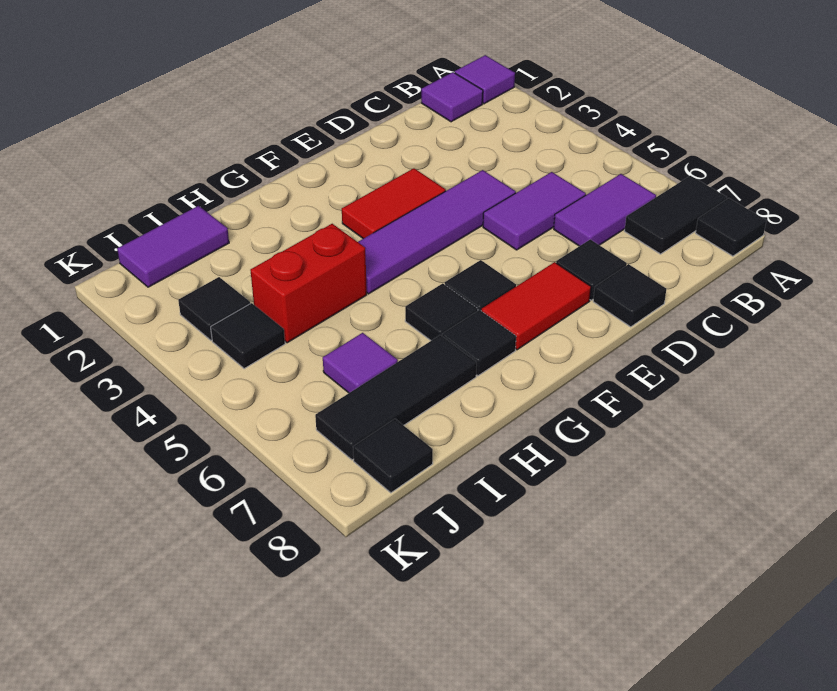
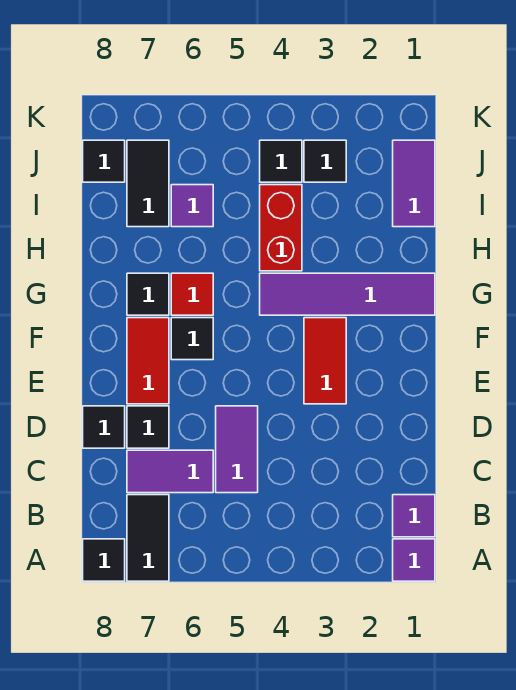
purple 1x2 tile [554,174,656,246] -> purple 1x2 tile turned to [127,450,213,493]
purple 1x4 tile [358,170,516,294] -> purple 1x4 tile turned to [260,273,435,315]
black 1x1 tile [405,283,478,341] -> red 1x1 tile [171,273,213,315]
black 1x3 tile [315,335,477,460] -> black 1x2 tile [127,140,169,227]

